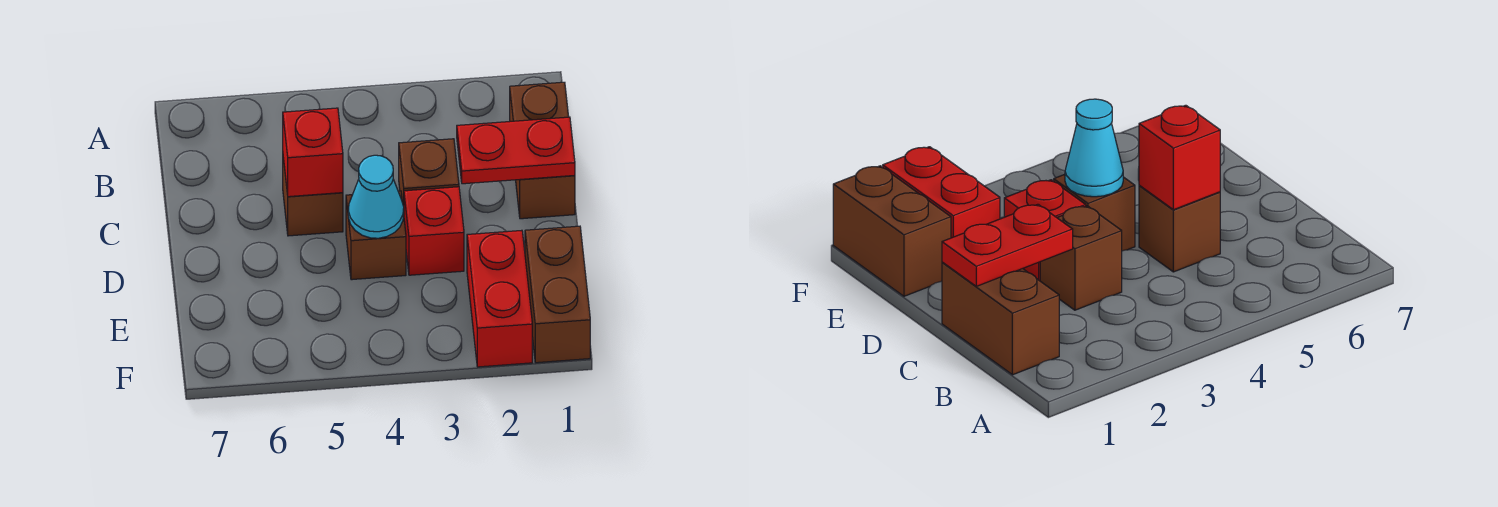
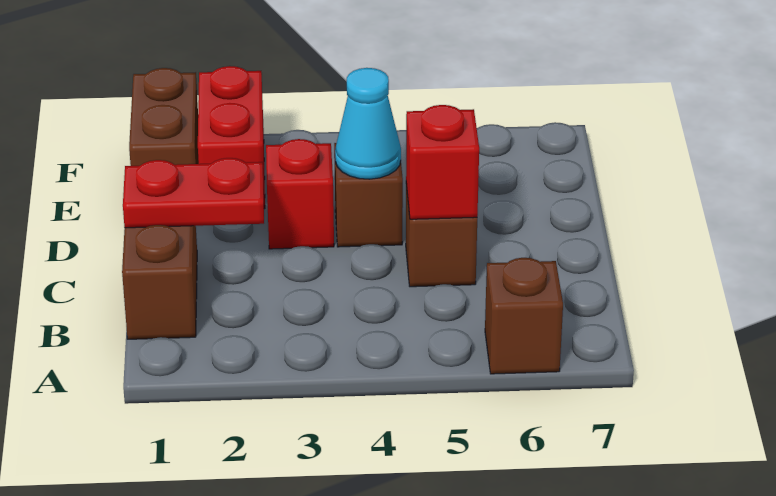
brown 1x1 brick [399,139,459,206] -> brown 1x1 brick moved to [485,258,563,374]

